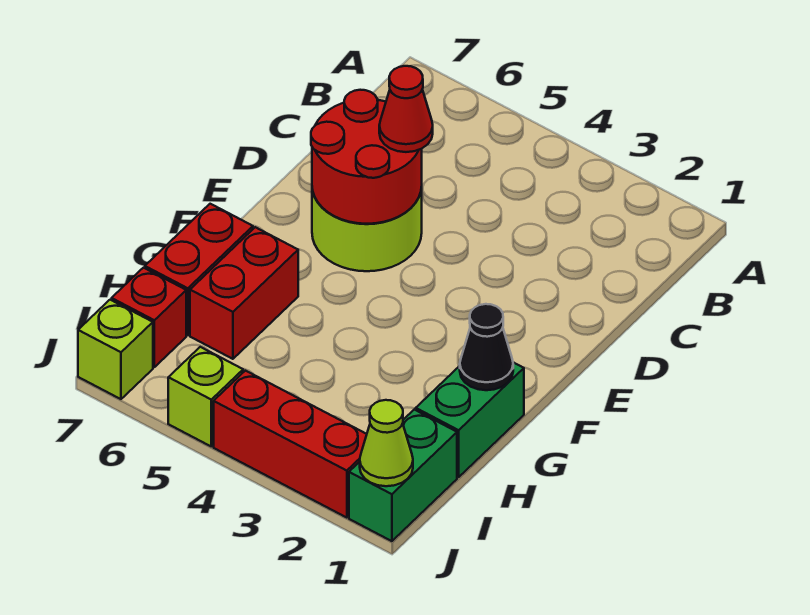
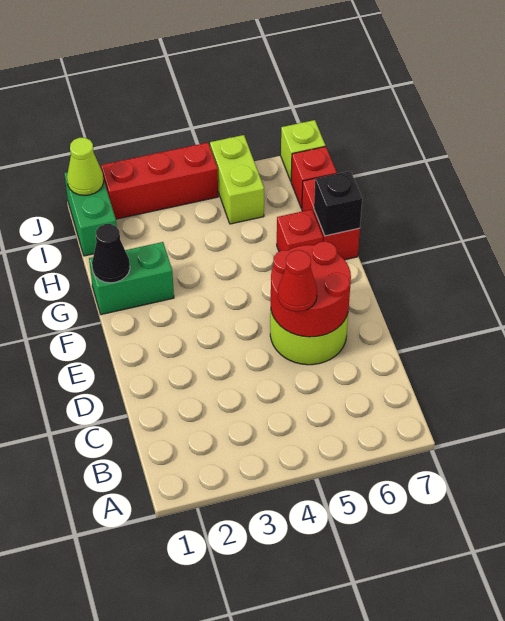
green 1x2 brick [416,362,524,477] -> green 1x2 brick turned to [89,242,174,315]
red 1x2 brick [190,227,298,359] -> red 1x1 brick [277,209,323,252]
none -> black 1x1 brick [314,171,362,236]
lime 1x1 brick [168,347,243,446] -> lime 1x2 brick [210,135,264,224]

